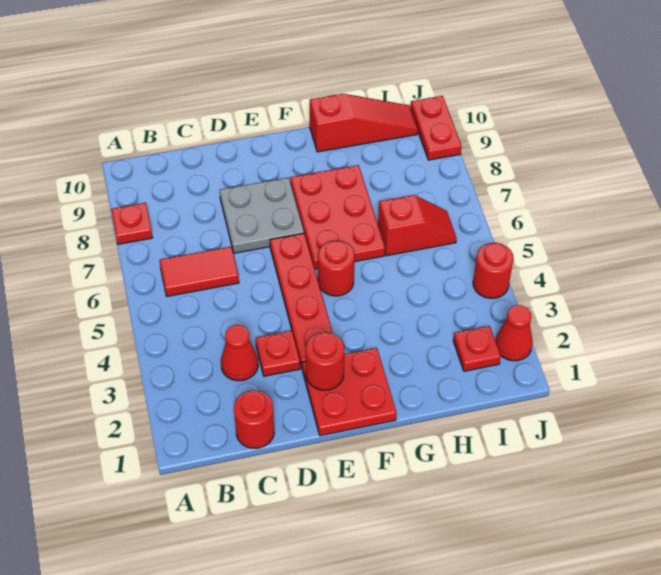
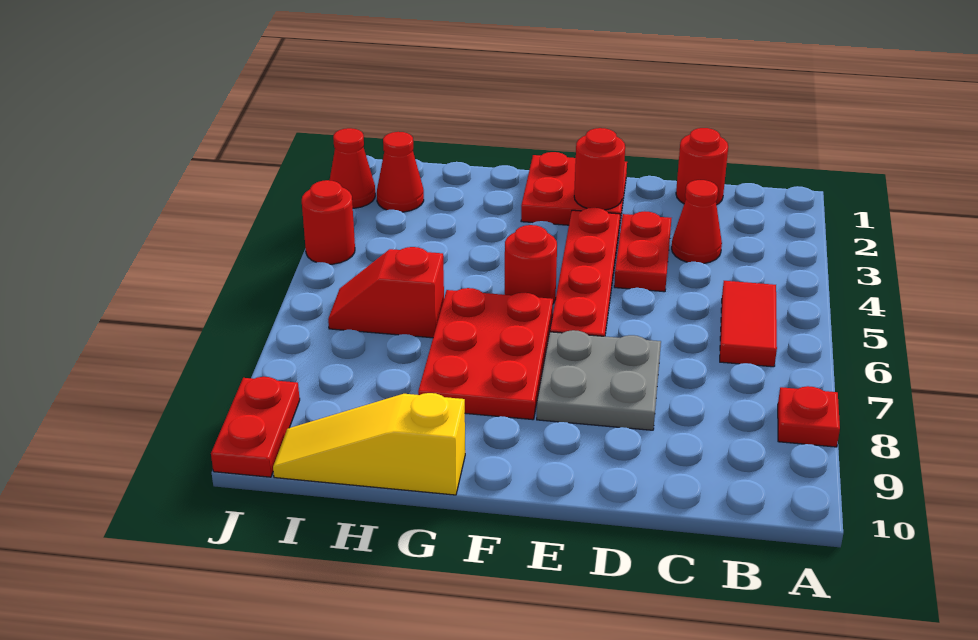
red 1x2 tile [159,247,239,296] -> red 1x2 tile turned to [720,281,777,367]
red 1x1 plate [256,331,300,376] -> red 1x2 plate [614,211,671,292]
red 1x3 slope [310,94,418,152] -> yellow 1x3 slope [273,393,465,495]
red 1x1 plate [453,326,501,371] -> red 1x1 cone [377,132,424,212]

